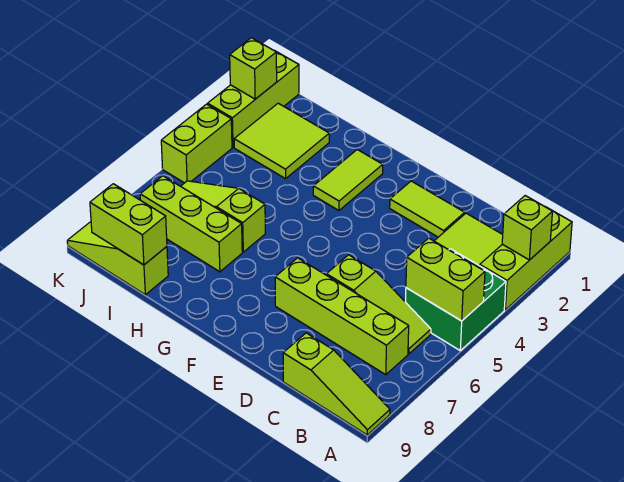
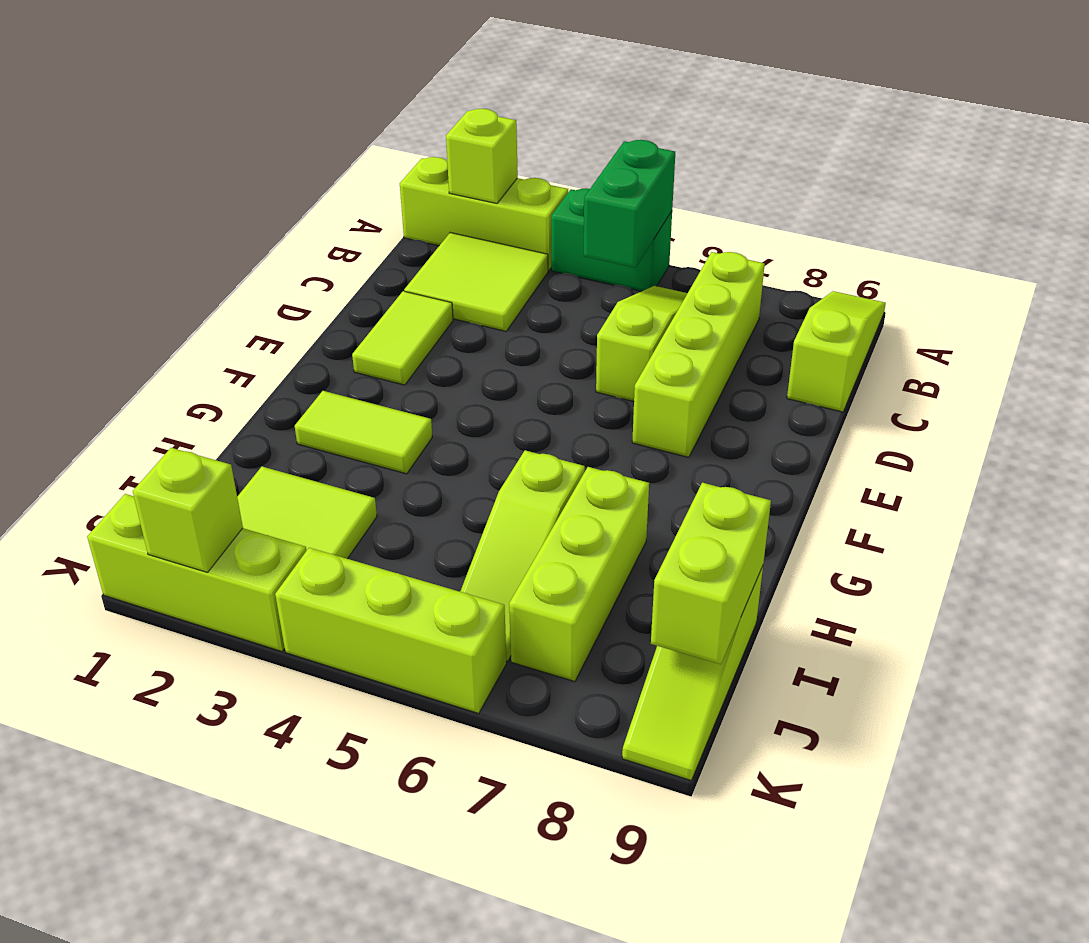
green 2x2 brick [405,249,506,350] -> green 1x2 brick [551,189,672,291]
lime 1x2 brick [406,238,485,321] -> green 1x2 brick [584,140,675,268]
lime 1x2 brick [161,104,232,183] -> lime 1x3 brick [275,548,507,713]

